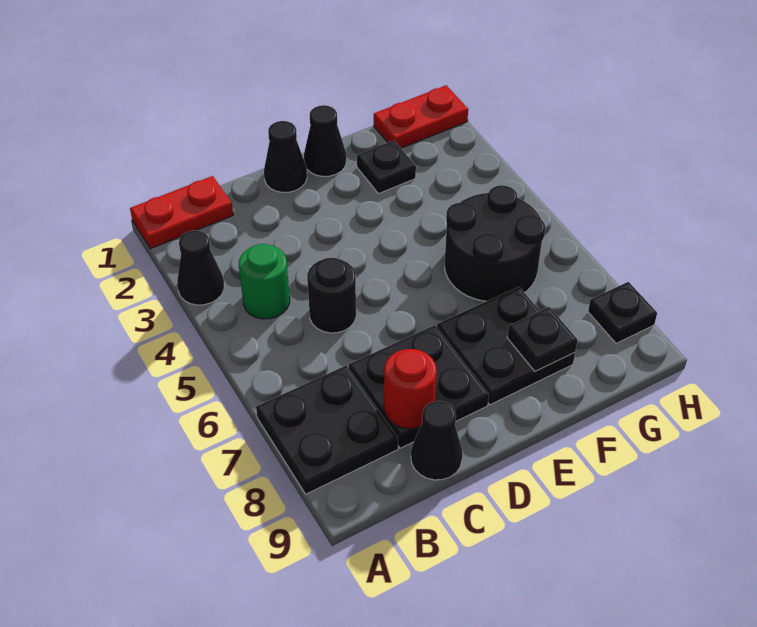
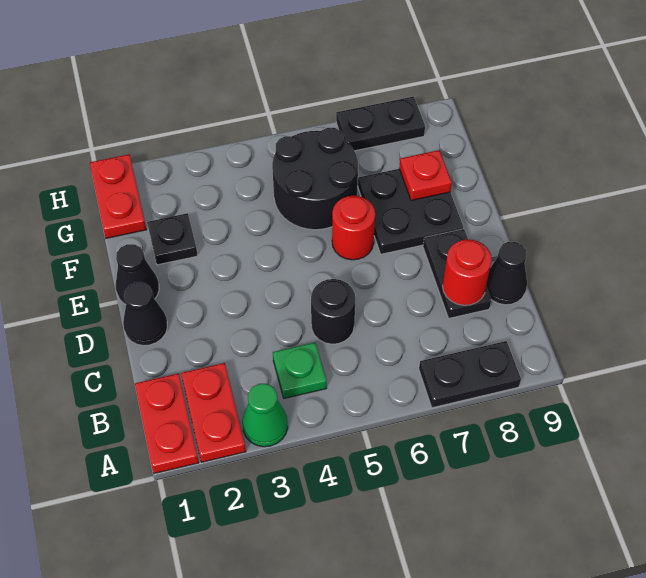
none -> red 1x2 plate [181,363,246,462]
black 1x1 cone [177,230,224,305] -> green 1x1 cone [242,384,288,447]
black 2x2 plate [256,365,398,494] -> black 1x2 plate [419,341,521,408]
green 1x1 round brick [239,244,290,319] -> green 1x1 plate [273,343,327,398]
black 2x2 plate [349,325,489,448] -> black 1x2 plate [423,229,491,318]
none -> red 1x1 round brick [332,196,375,260]
black 1x1 plate [507,307,578,371] -> red 1x1 plate [399,150,452,200]
black 1x1 plate [588,282,657,343] -> black 1x2 plate [336,96,425,151]

